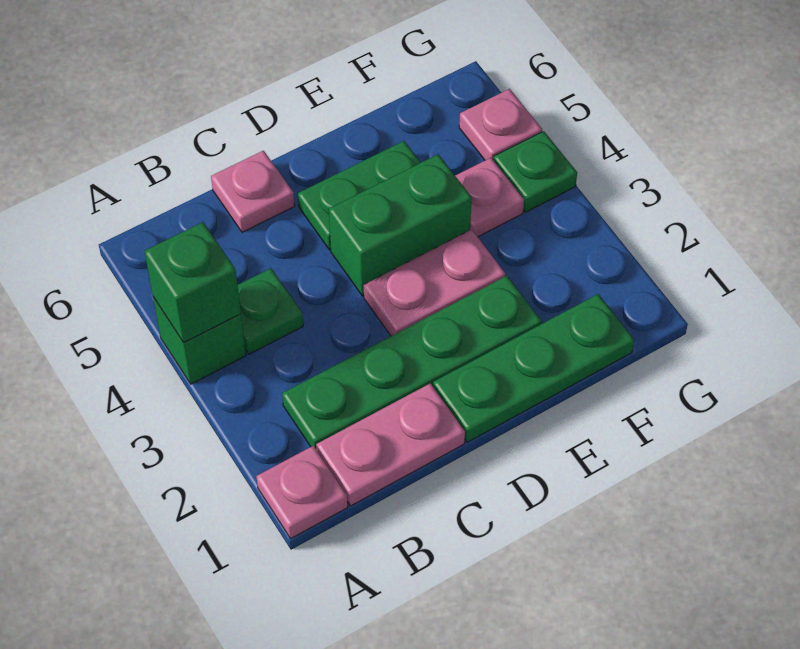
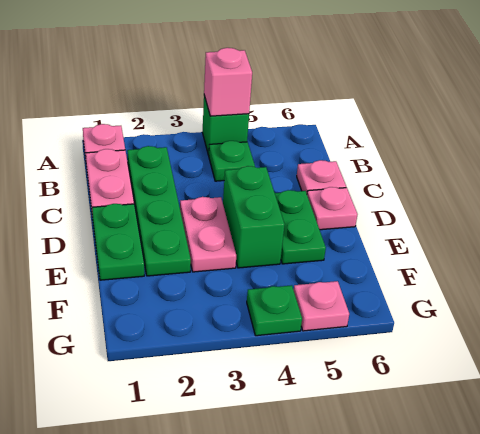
green 1x1 brick [145,222,241,343] -> pink 1x1 brick [204,48,252,116]
green 1x3 plate [433,294,634,442] -> green 1x2 plate [92,204,144,280]
pink 1x1 plate [455,158,524,237] -> pink 1x1 plate moved to [307,187,358,230]

